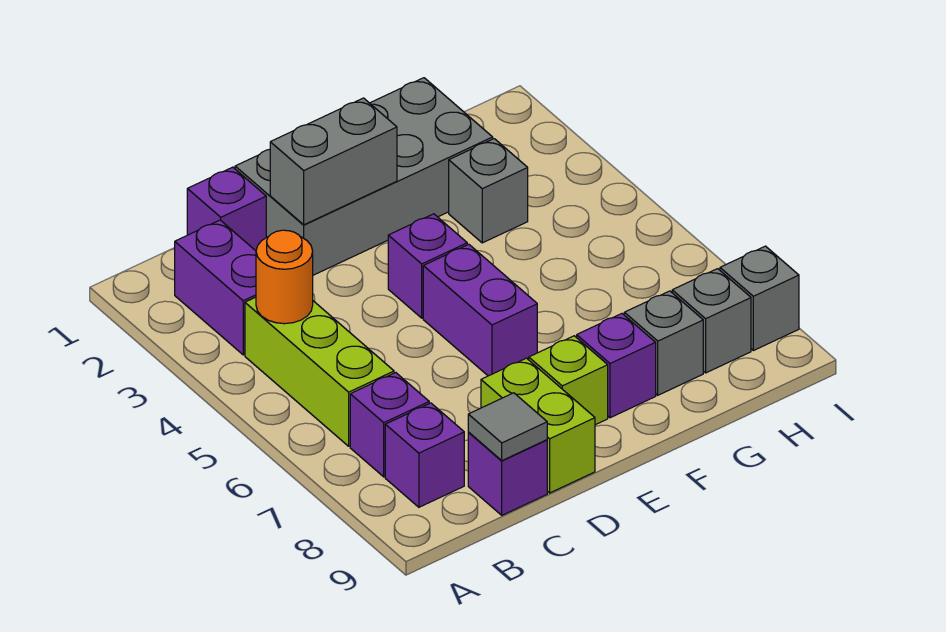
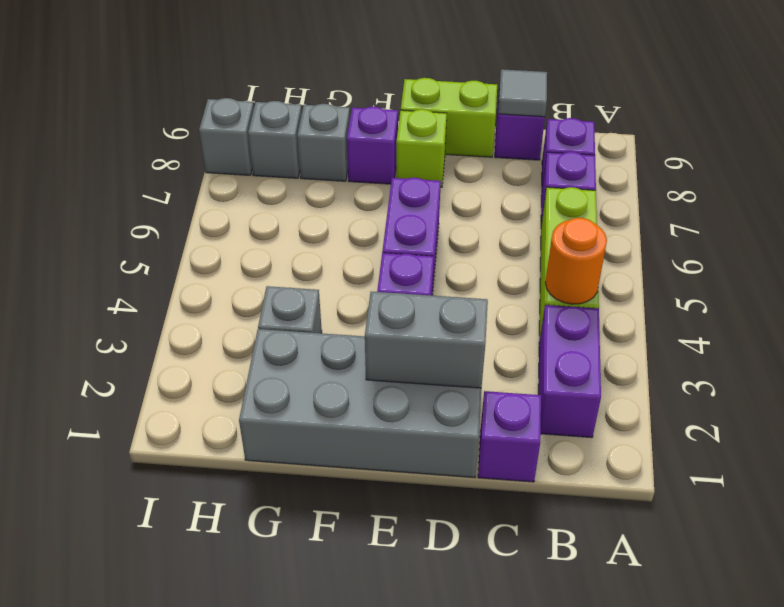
lime 1x2 brick [481,358,595,493] -> lime 1x2 brick turned to [401,78,497,157]

